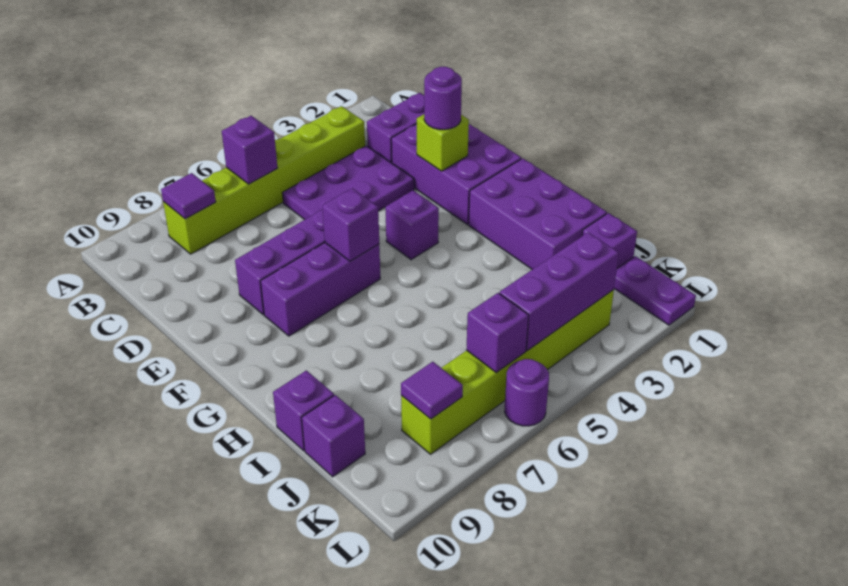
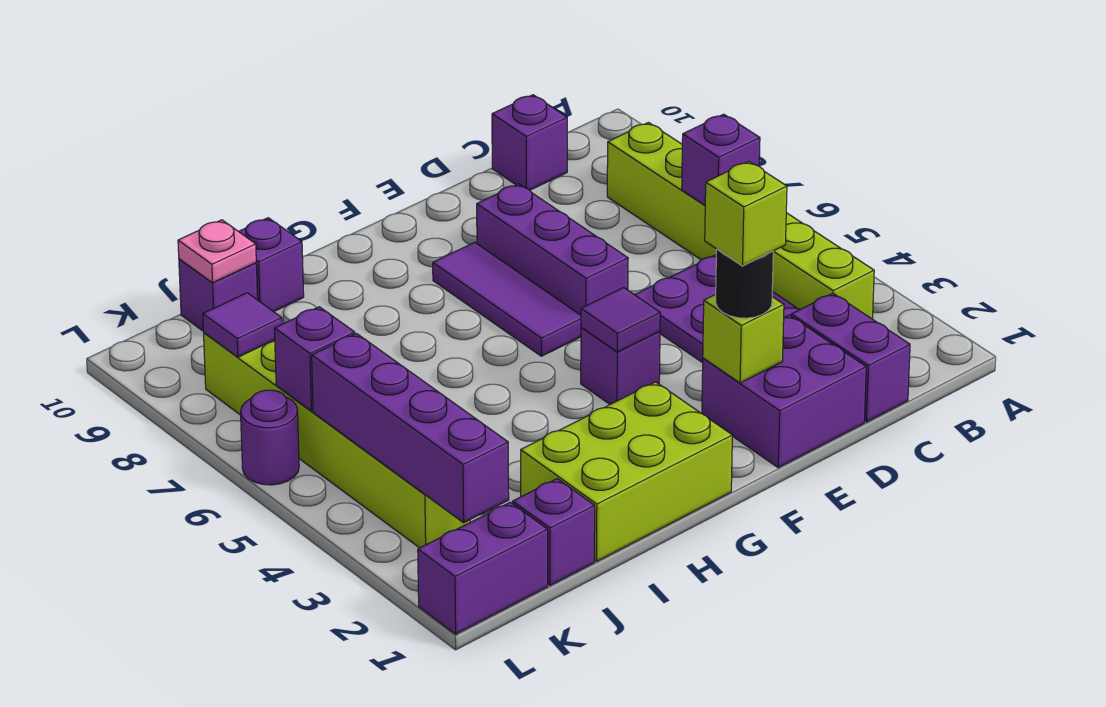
purple 1x1 tile [161,173,216,219] -> purple 1x1 tile moved to [581,288,660,352]
purple 2x3 brick [391,124,521,224] -> purple 2x2 brick [702,315,866,468]
purple 1x1 round brick [424,67,462,130] -> black 1x1 round brick [716,250,773,318]
none -> lime 1x1 brick [705,161,787,266]
purple 1x3 brick [261,243,380,336] -> purple 1x3 tile [433,242,581,356]
purple 1x1 brick [322,188,379,261] -> purple 1x1 brick moved to [492,95,567,190]
purple 2x3 brick [469,158,607,270] -> lime 2x3 brick [521,382,732,561]
none -> pink 1x1 plate [178,220,256,283]
purple 1x2 plate [614,256,696,325] -> purple 1x2 brick [418,502,548,634]
purple 1x3 brick [499,232,619,351] -> purple 1x4 brick [312,334,509,523]

